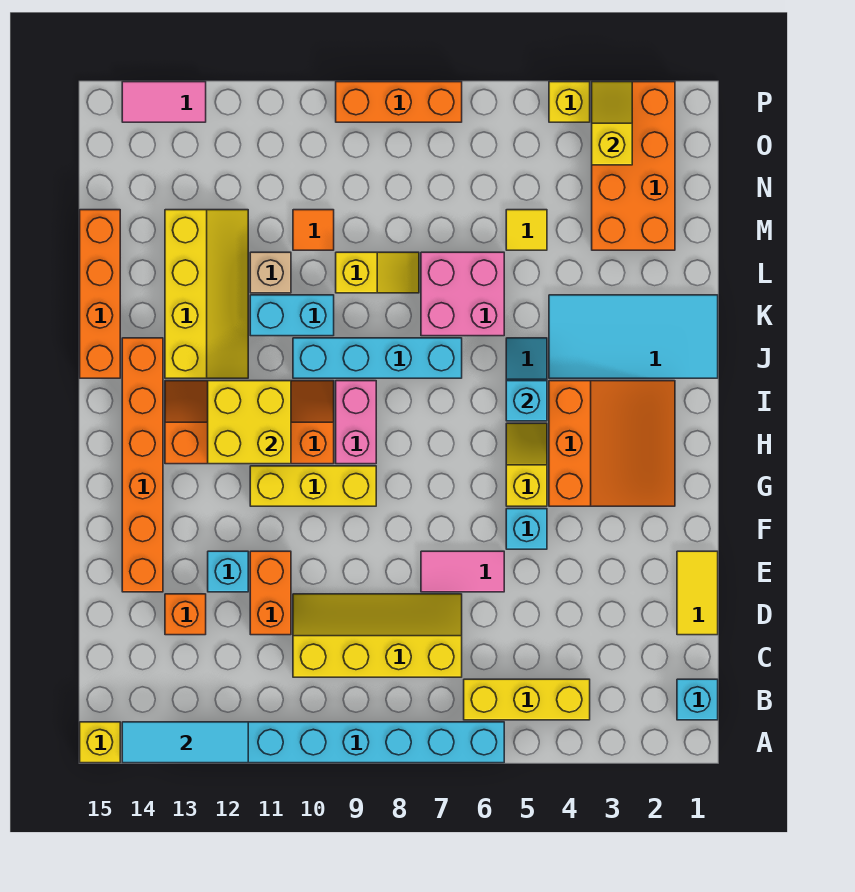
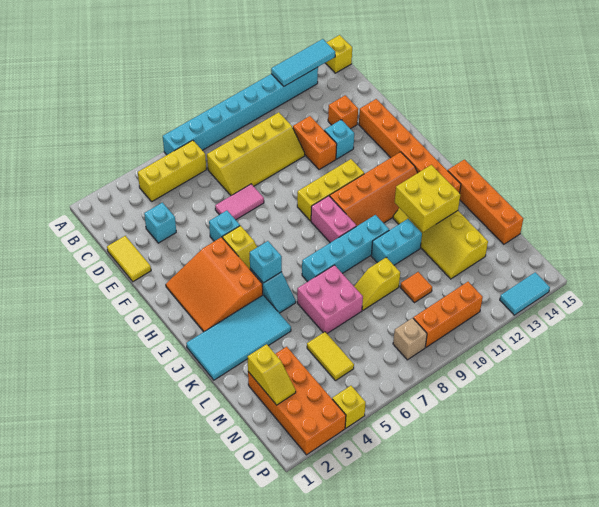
cyan 1x1 brick [677,679,718,720] -> cyan 1x1 brick moved to [144,203,176,243]
yellow 2x2 brick [208,381,291,464] -> yellow 2x2 brick moved to [395,165,460,232]
tan 1x1 brick [250,252,291,293] -> tan 1x1 brick moved to [393,318,427,360]
yellow 1x1 tile [506,210,547,250] -> yellow 1x2 tile [307,332,354,381]
yellow 1x2 slope [592,82,632,165] -> yellow 1x2 slope moved to [248,344,296,405]
orange 1x3 brick [336,82,462,122] -> orange 1x3 brick moved to [413,282,483,347]
pink 1x2 tile [122,82,206,122] -> cyan 1x2 tile [500,272,550,315]

